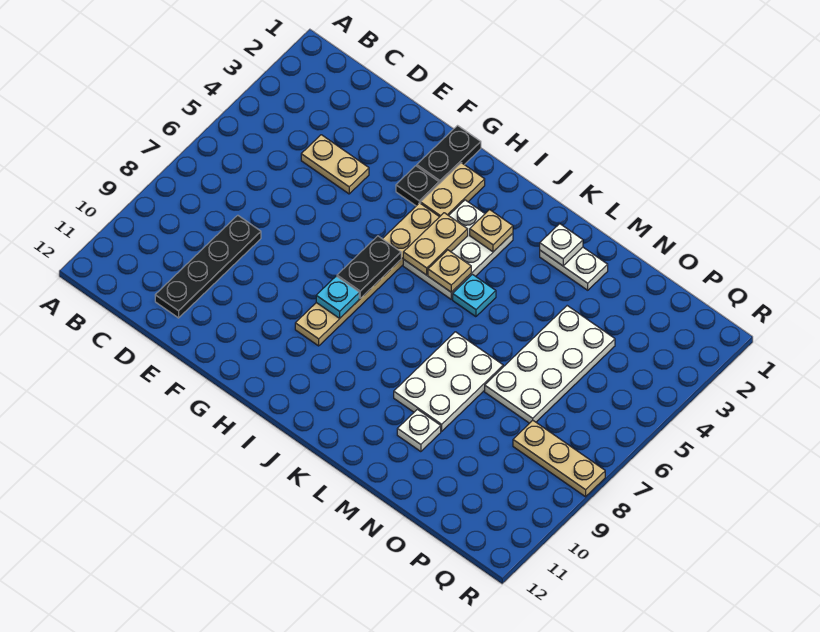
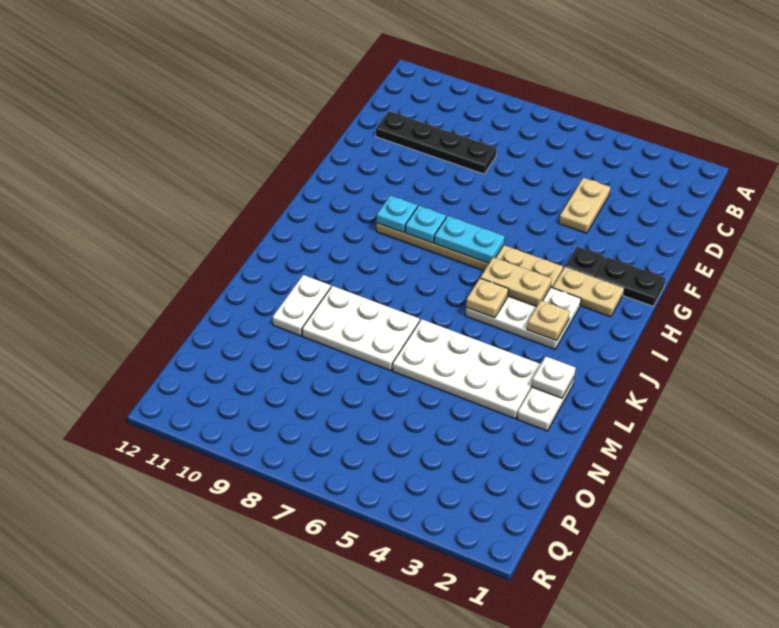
black 1x2 plate [337,236,401,298] -> cyan 1x2 plate [434,216,505,263]
cyan 1x1 plate [453,275,496,317] -> cyan 1x1 plate moved to [377,195,417,233]
white 1x1 plate [397,409,441,452] -> white 1x2 plate [273,275,331,336]
white 2x4 plate [485,306,615,423] -> white 2x4 plate moved to [392,319,541,419]
tan 1x3 plate [513,420,605,497] -> none

